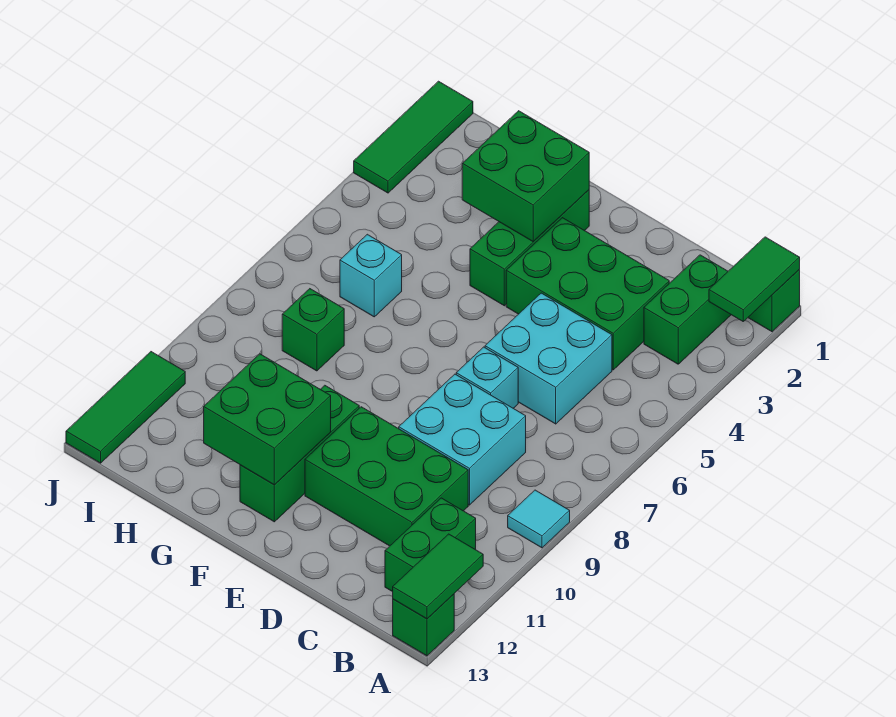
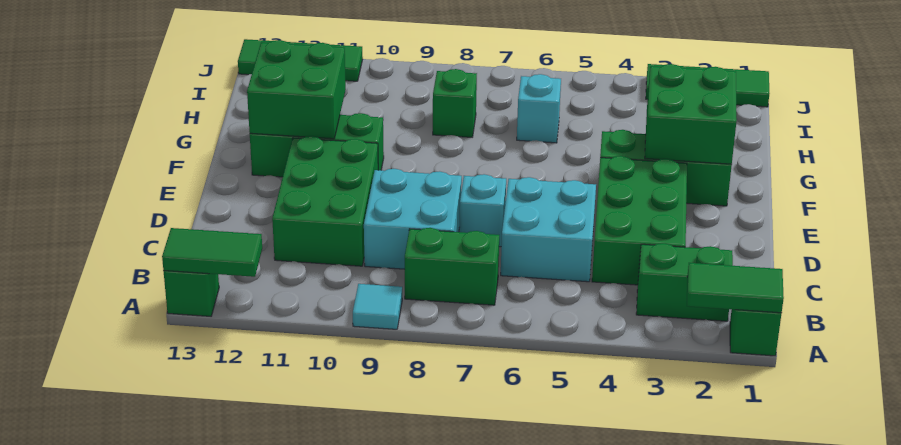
green 1x2 brick [385,498,476,592] -> green 1x2 brick moved to [405,228,499,305]

